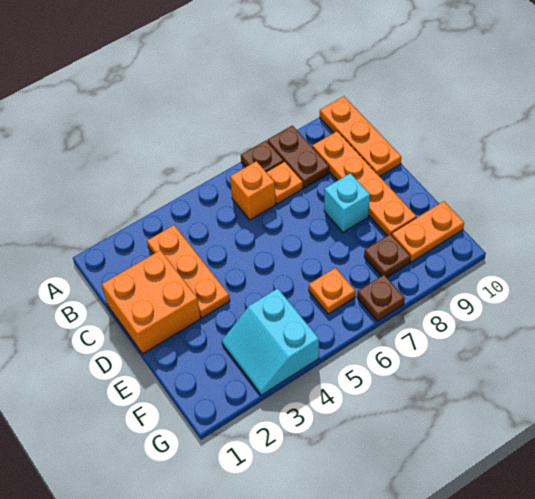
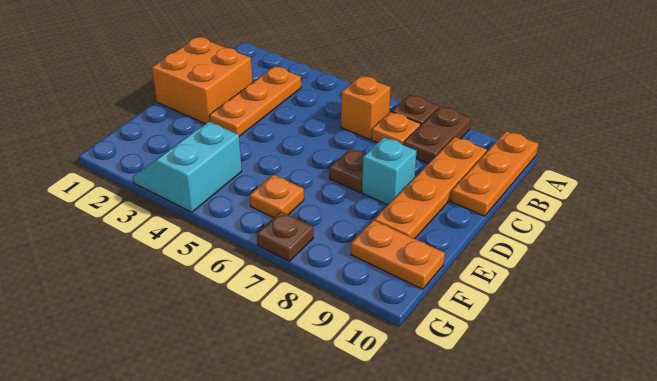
brown 1x1 plate [364,234,411,277] -> brown 1x1 plate moved to [329,149,365,192]

